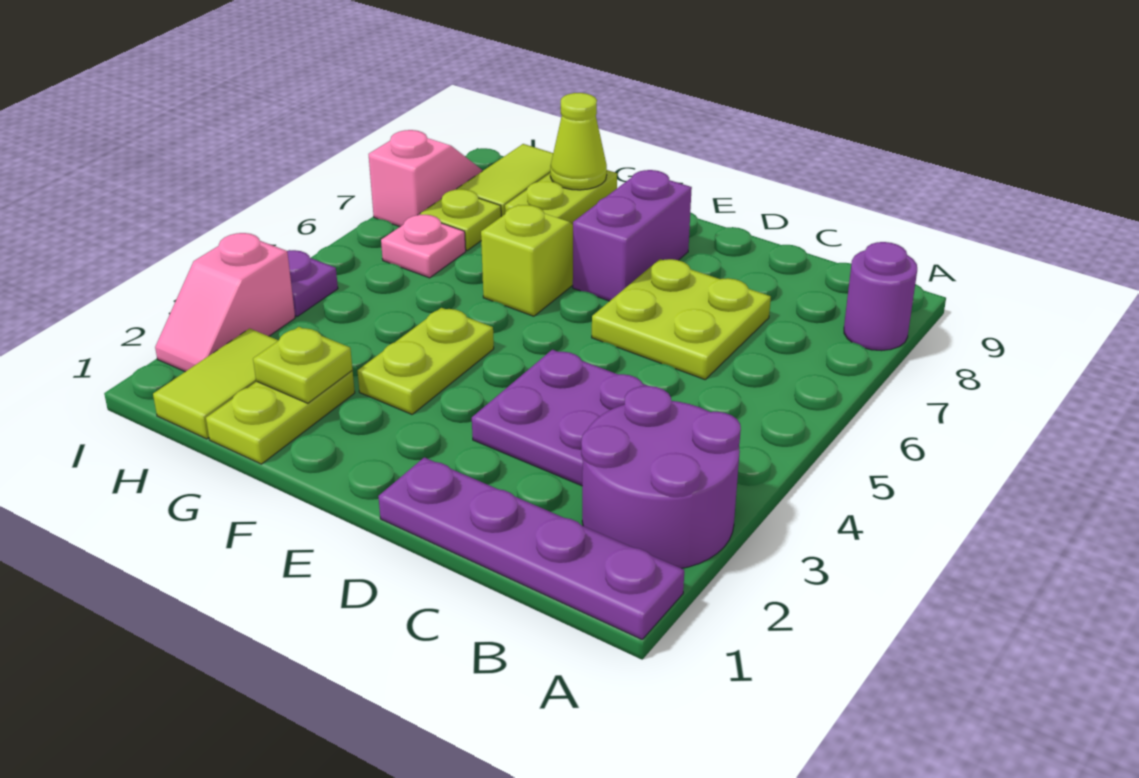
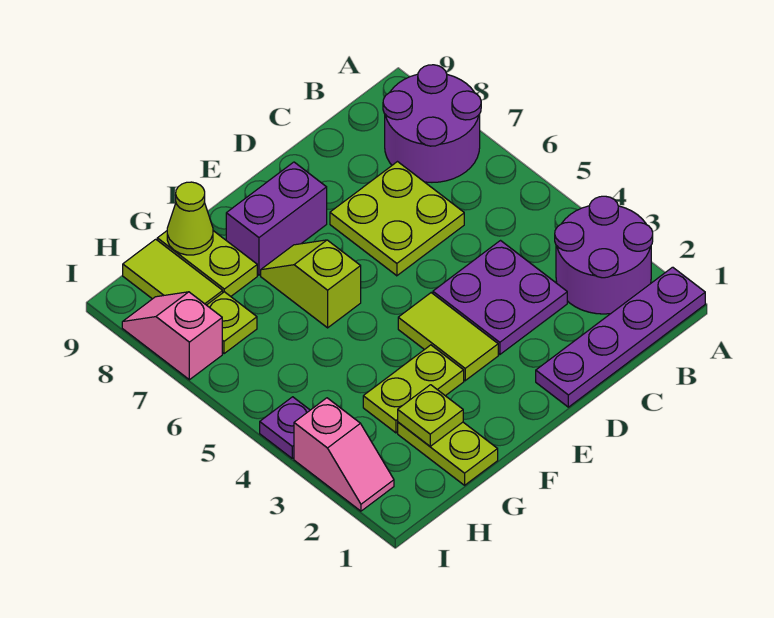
purple 1x1 round brick [844,242,917,351] -> purple 2x2 round brick [383,65,481,182]
purple 1x2 brick [573,170,692,301] -> purple 1x2 brick turned to [226,162,327,275]
lime 1x2 plate [357,308,494,414] -> lime 1x2 plate turned to [363,345,464,433]
lime 1x2 tile [153,328,279,439] -> lime 1x2 tile moved to [398,293,498,381]
pink 1x1 plate [381,215,466,278] -> none

